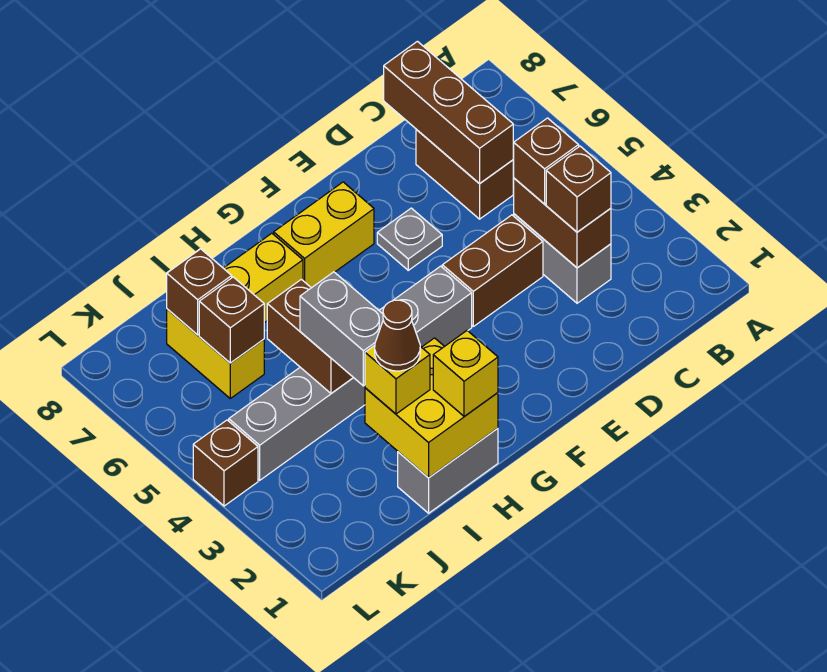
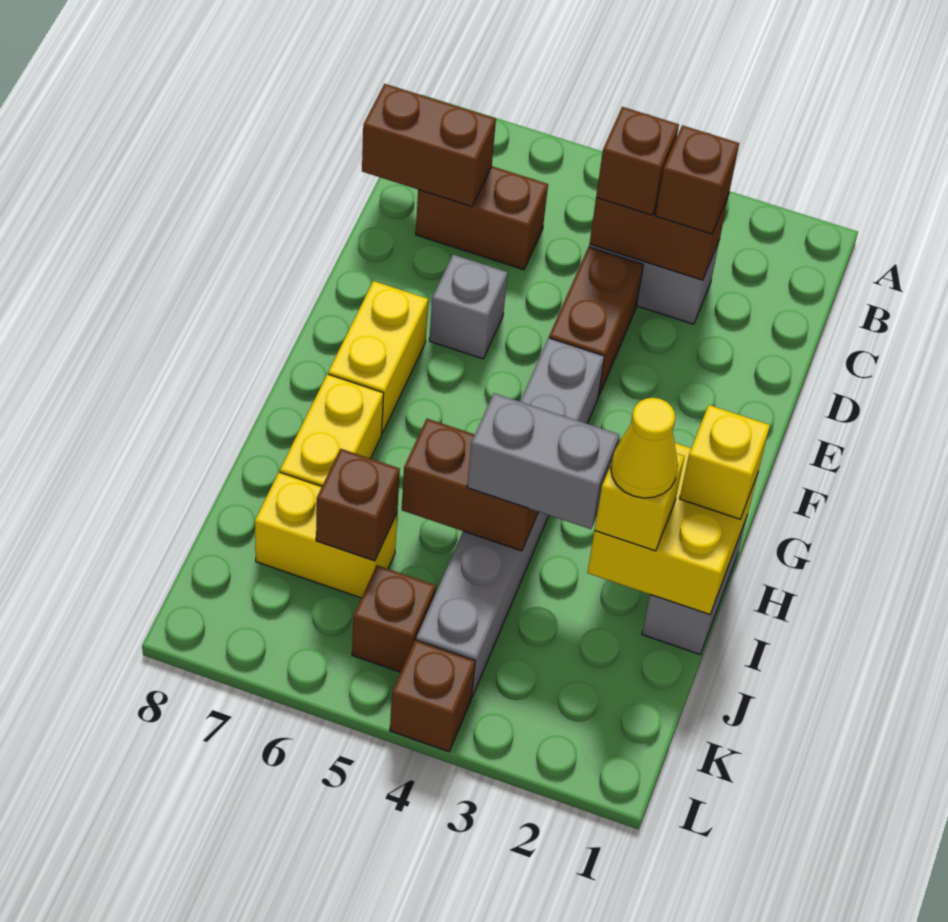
brown 1x3 brick [384,41,513,184] -> brown 1x2 brick [362,84,496,207]
grey 1x1 plate [377,208,442,270] -> grey 1x1 brick [429,255,508,359]
brown 1x1 cone [375,300,420,371] -> yellow 1x1 cone [611,398,678,498]
brown 1x1 brick [167,249,232,335] -> brown 1x1 brick moved to [352,565,436,672]

